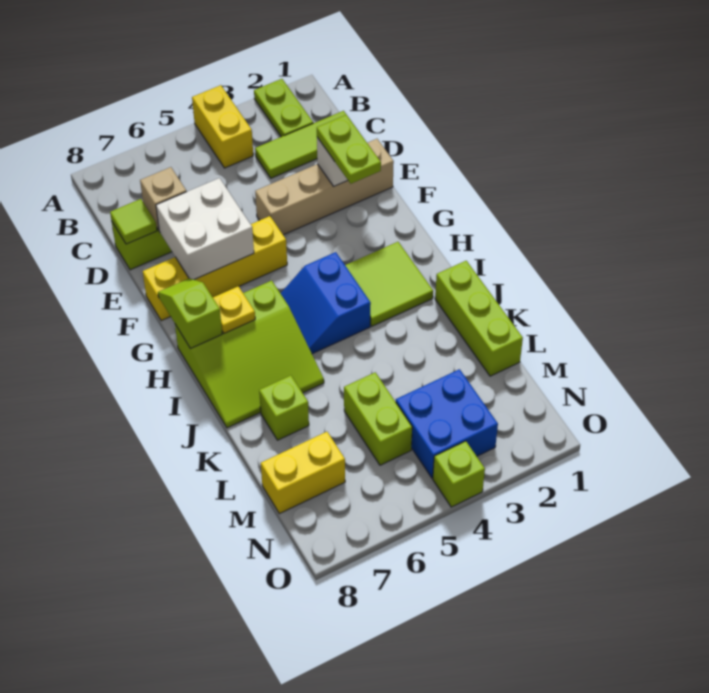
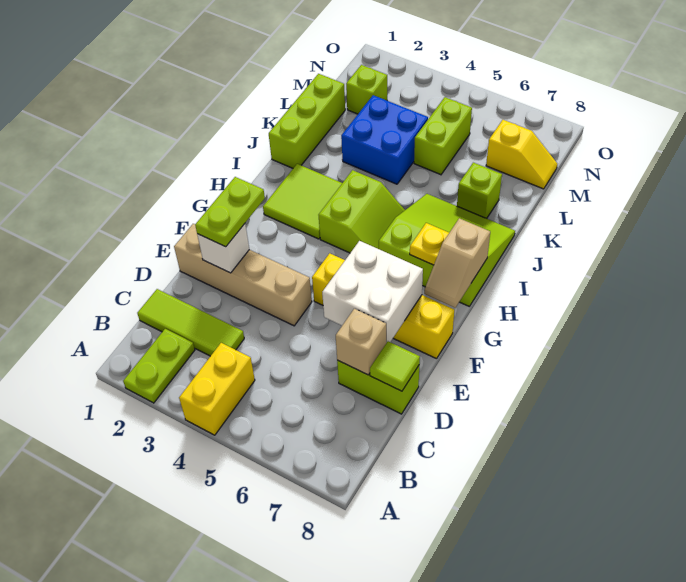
lime 1x2 slope [158,278,222,349] -> tan 1x2 slope [424,218,490,308]
blue 2x2 slope [280,252,371,354] -> lime 2x2 slope [319,170,405,253]
blue 2x2 brick [396,369,498,478] -> blue 2x2 brick moved to [341,95,428,184]
yellow 1x2 brick [261,432,345,514] -> yellow 1x2 slope [486,120,557,189]
lime 1x1 brick [433,441,485,507] -> lime 1x1 brick moved to [346,65,387,114]

